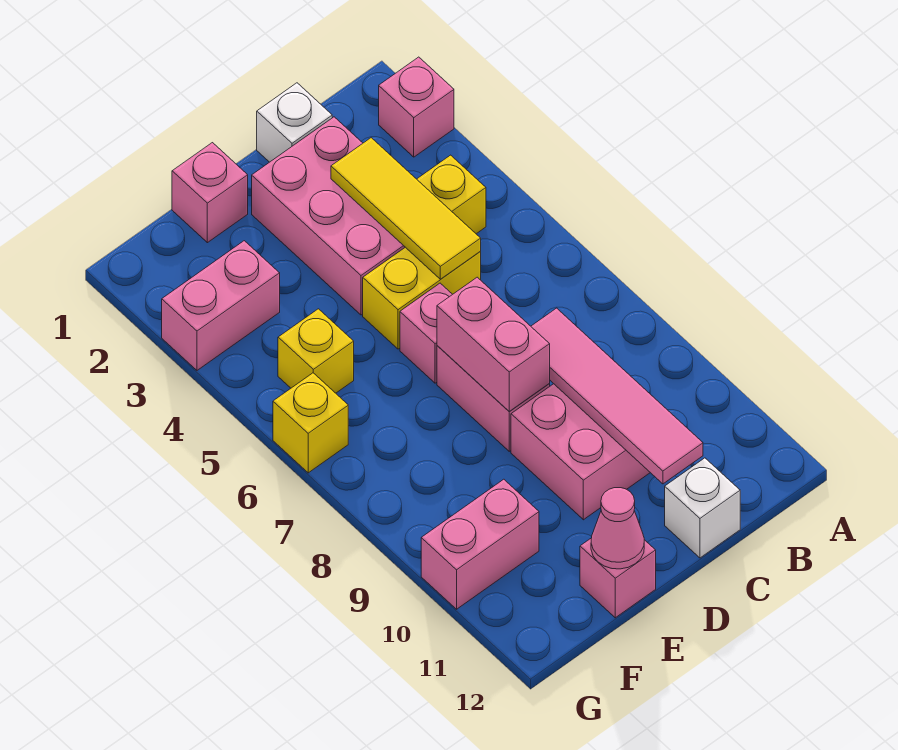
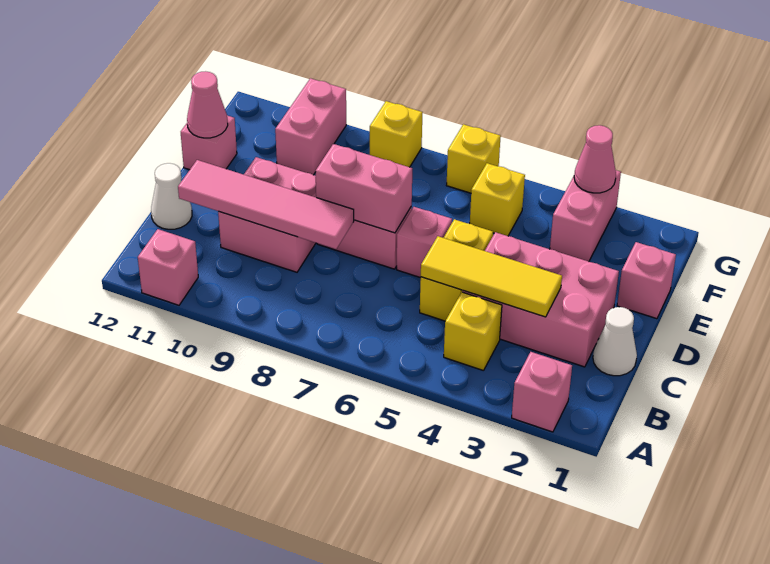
none -> pink 1x1 brick [138,229,198,305]
white 1x1 brick [257,83,332,162] -> white 1x1 cone [593,307,637,376]
white 1x1 brick [665,458,740,558] -> white 1x1 cone [151,163,192,229]
none -> pink 1x1 cone [574,125,616,193]
none -> yellow 1x1 brick [370,101,422,167]

